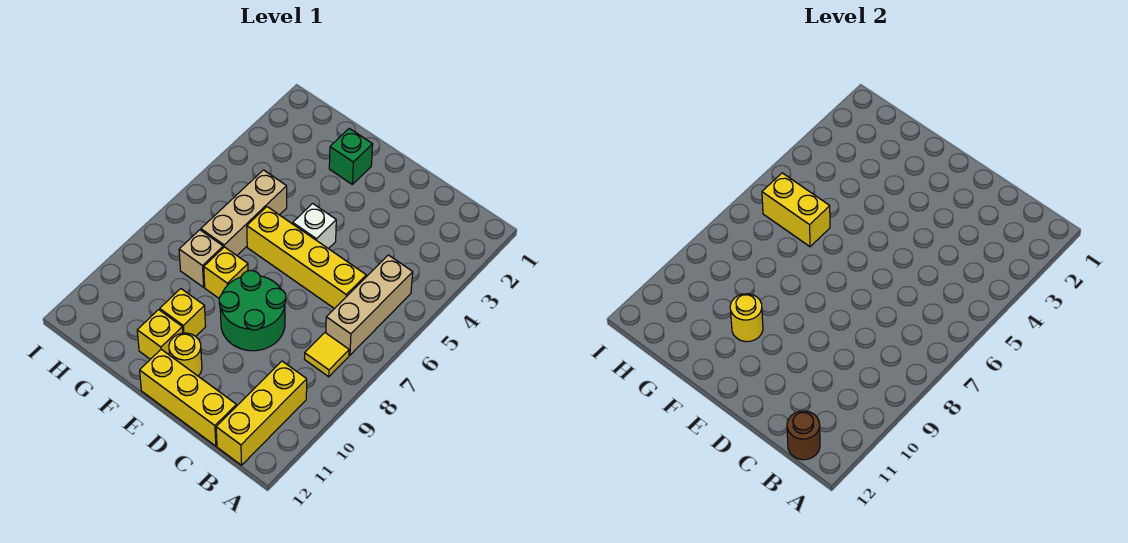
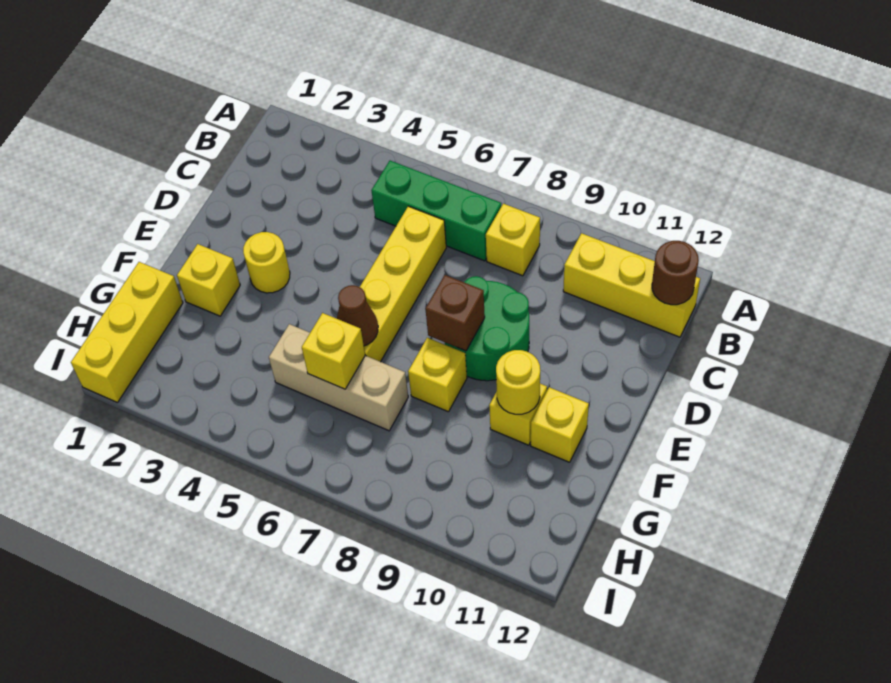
tan 1x3 brick [326,255,413,355] -> green 1x3 brick [371,161,501,261]
yellow 1x1 tile [305,333,349,377] -> yellow 1x1 brick [486,204,540,276]
yellow 1x3 brick [140,349,236,446] -> yellow 1x3 brick moved to [71,262,183,402]
white 1x1 brick [293,204,336,249] -> none
none -> brown 1x1 brick [425,275,485,351]
yellow 1x1 round brick [169,333,202,376] -> yellow 1x1 round brick moved to [243,232,290,293]
green 1x1 brick [329,128,373,184] -> yellow 1x1 brick [177,244,240,316]
none -> brown 1x1 cone [337,285,378,346]
yellow 1x2 brick [762,173,830,247] -> yellow 1x1 brick [302,313,365,389]
tan 1x1 brick [179,230,223,287] -> none

